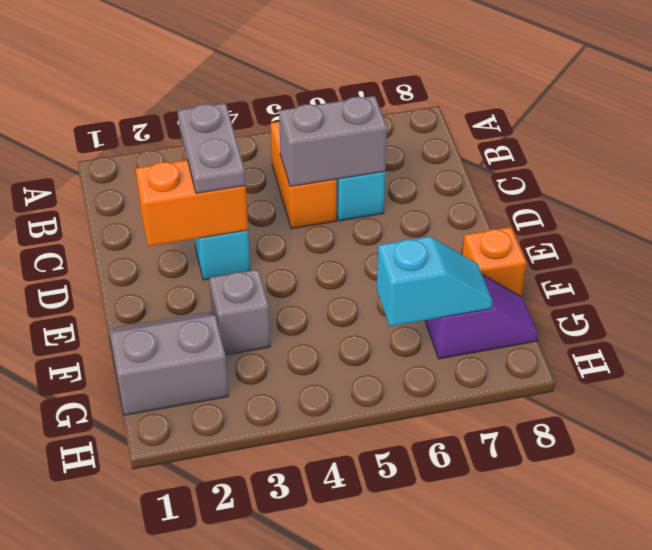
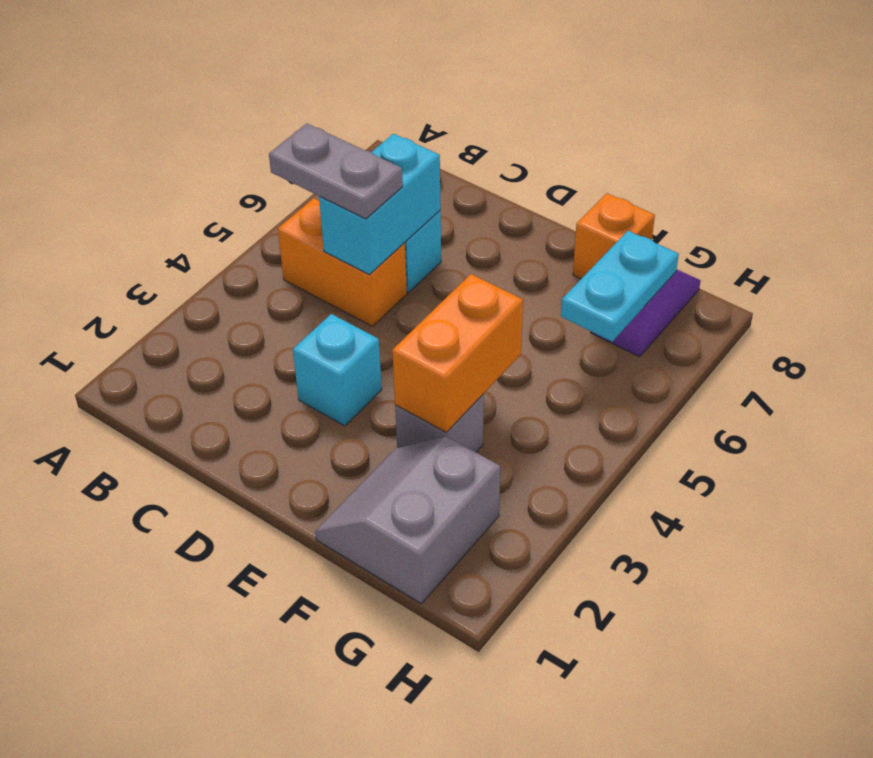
grey 1x2 plate [178,103,246,193] -> grey 1x2 plate moved to [269,123,403,219]
grey 1x2 brick [279,96,387,186] -> cyan 1x2 brick [319,134,441,274]
orange 1x2 brick [135,160,248,246] -> orange 1x2 brick moved to [392,274,523,433]
cyan 1x2 slope [377,236,492,326] -> cyan 1x2 plate [561,231,679,341]

